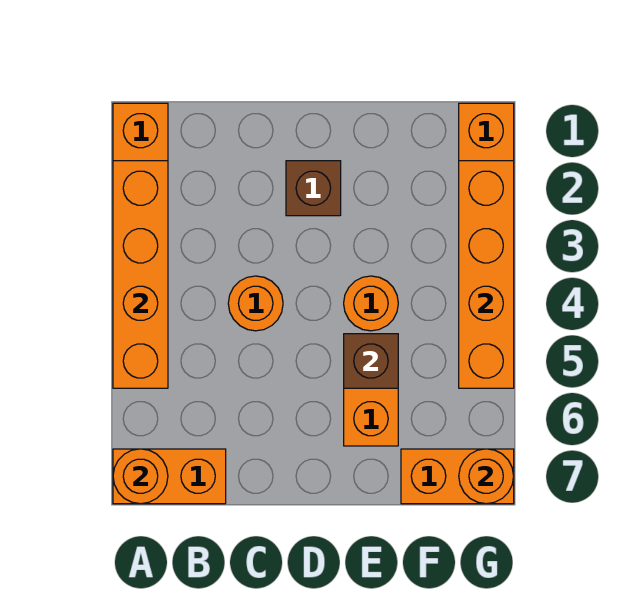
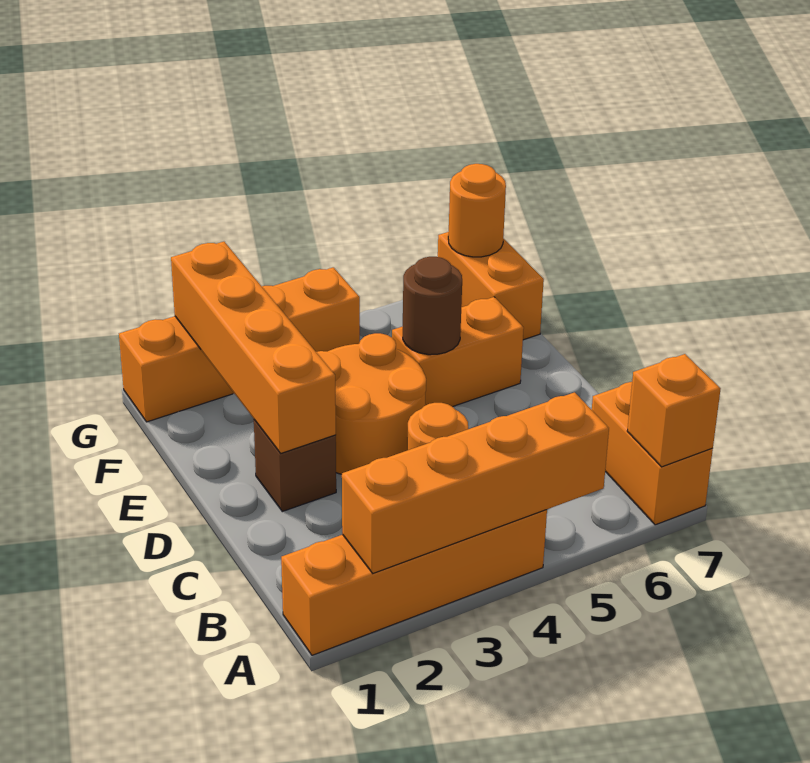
orange 1x1 round brick [113,449,168,504] -> orange 1x1 brick [627,354,720,467]
orange 1x1 round brick [344,276,398,331] -> orange 2x2 round brick [316,333,426,474]
brown 1x1 brick [344,334,398,388] -> brown 1x1 round brick [403,257,462,355]
orange 1x4 brick [459,161,514,388] -> orange 1x4 brick turned to [171,242,336,453]

